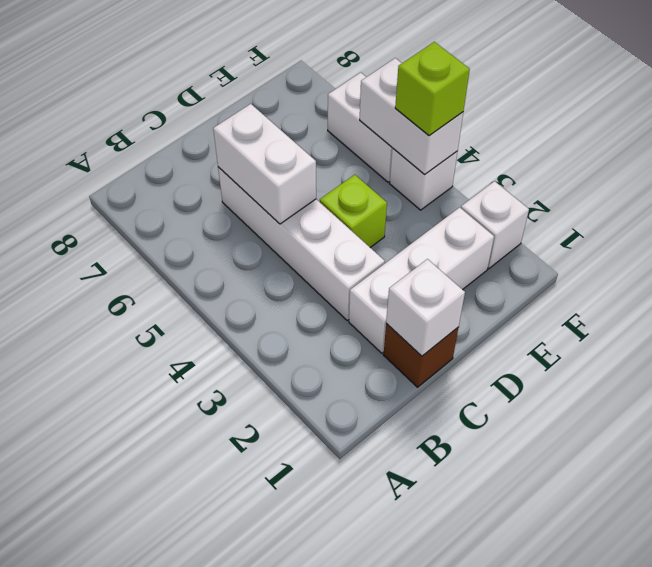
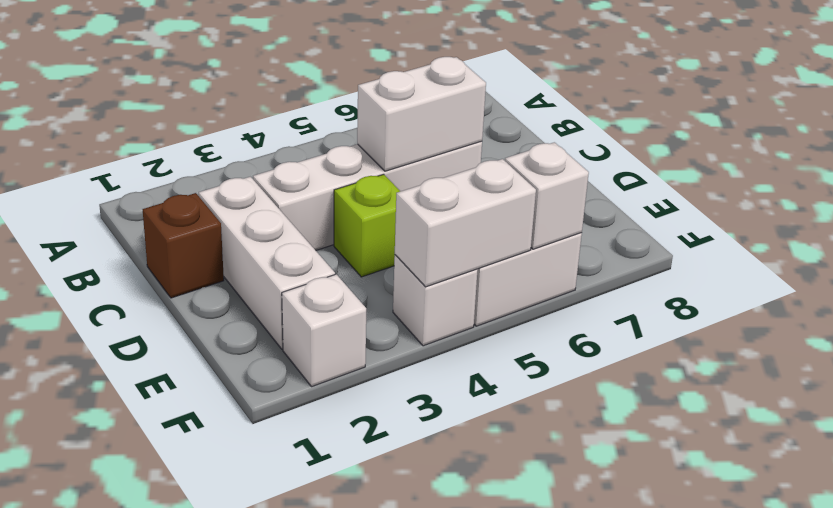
white 1x1 brick [386,259,465,356] -> white 1x1 brick moved to [505,142,589,249]
lime 1x1 brick [395,42,470,136] -> none

